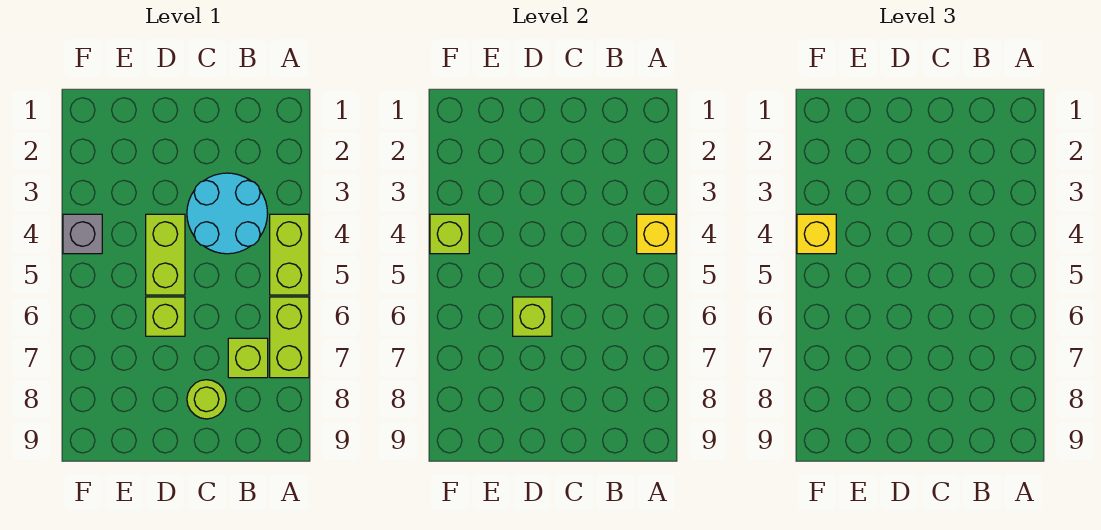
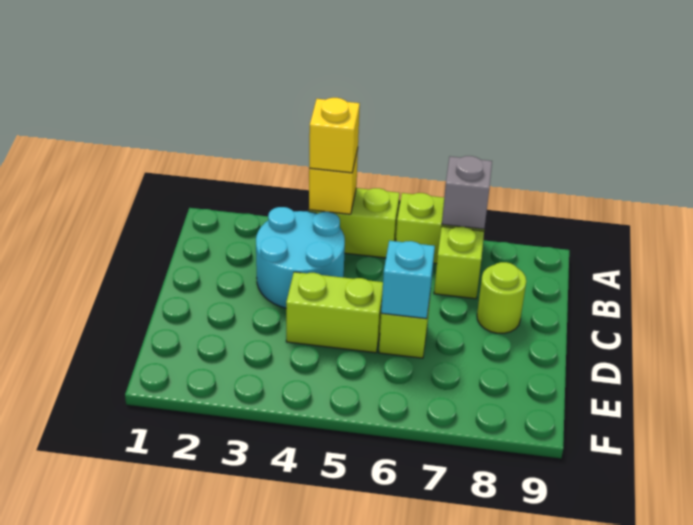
lime 1x1 brick [513,297,552,336] -> cyan 1x1 brick [381,241,435,319]
grey 1x1 brick [63,214,102,254] -> grey 1x1 brick moved to [442,156,492,229]
lime 1x1 brick [430,214,469,254] -> none
yellow 1x1 brick [797,214,836,254] -> yellow 1x1 brick moved to [309,98,360,173]

